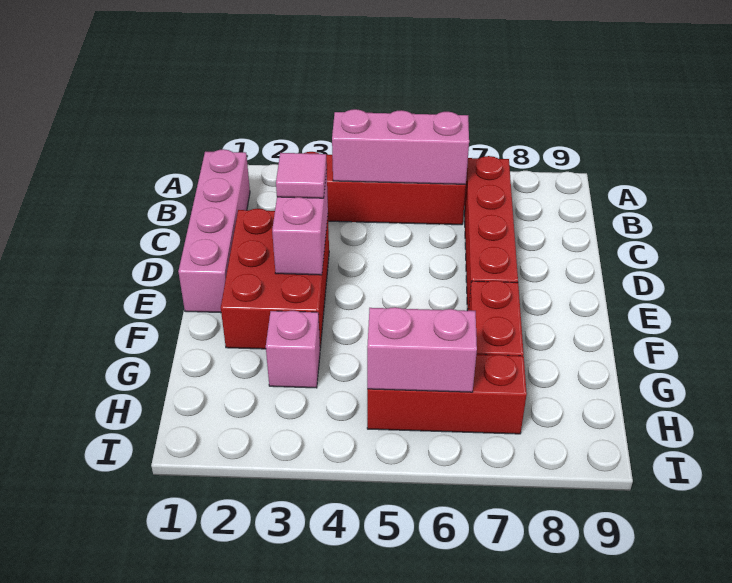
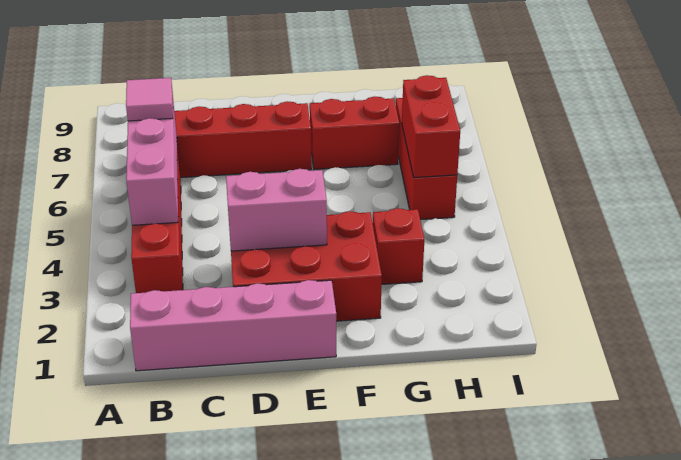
pink 1x1 tile [276,153,327,198] -> pink 1x1 tile moved to [126,78,173,121]
pink 1x1 brick [266,311,320,388] -> red 1x1 brick [373,208,424,284]
pink 1x2 brick [367,307,477,392] -> red 1x2 brick [402,75,460,178]

